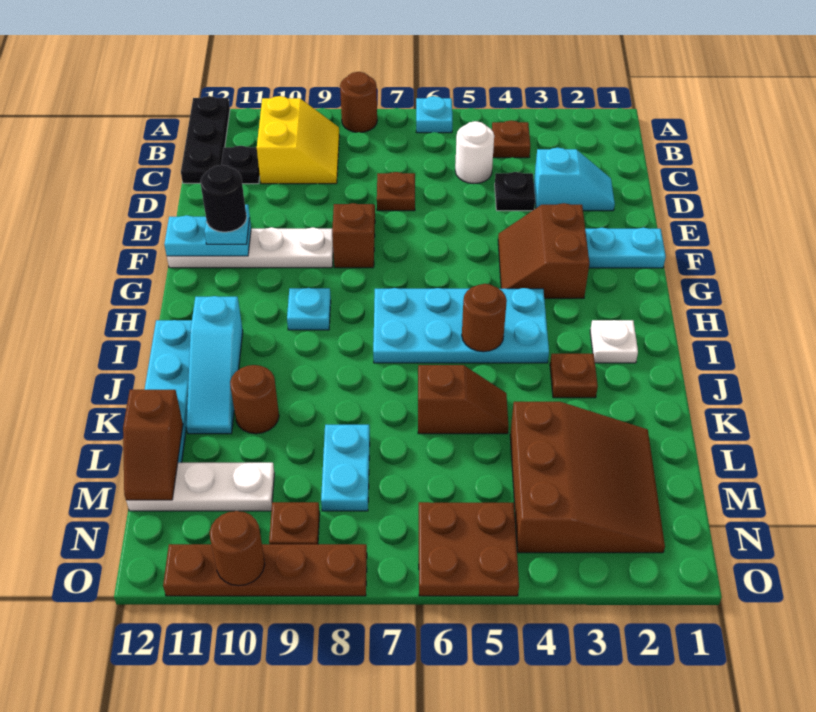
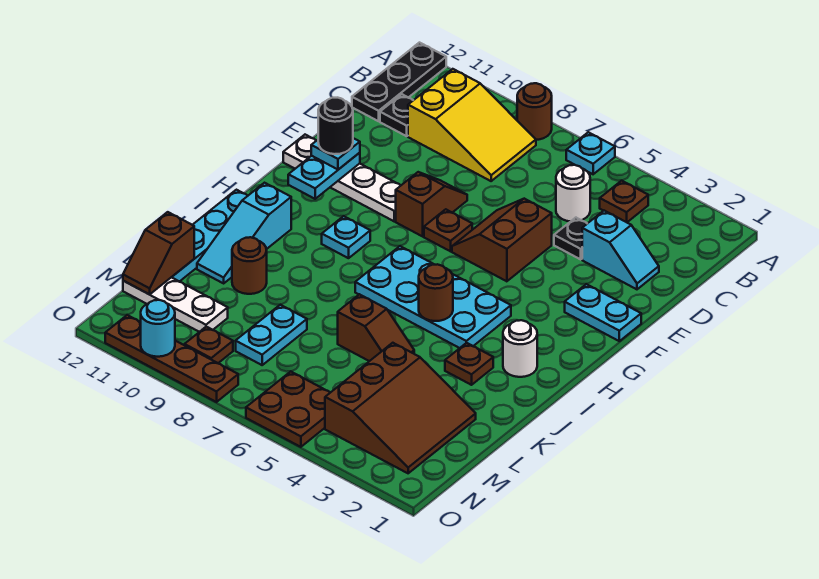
yellow 2x2 slope [257,96,339,184] -> yellow 2x3 slope [408,69,536,181]
brown 1x1 plate [377,172,415,211] -> brown 1x1 plate moved to [424,209,472,251]
brown 2x2 slope [498,203,589,298] -> brown 2x2 slope moved to [452,199,552,281]
cyan 1x2 plate [164,215,251,256] -> cyan 1x2 plate turned to [288,153,360,199]
white 1x1 plate [590,320,638,363] -> white 1x1 round brick [503,320,537,377]
brown 1x1 round brick [210,511,265,586] -> cyan 1x1 round brick [141,300,175,357]

